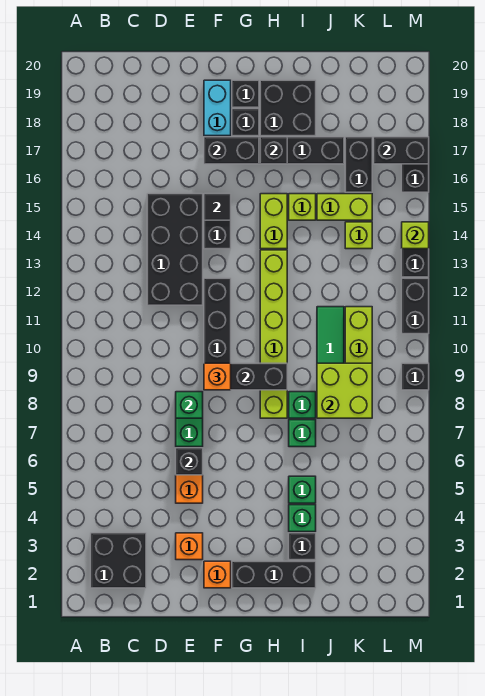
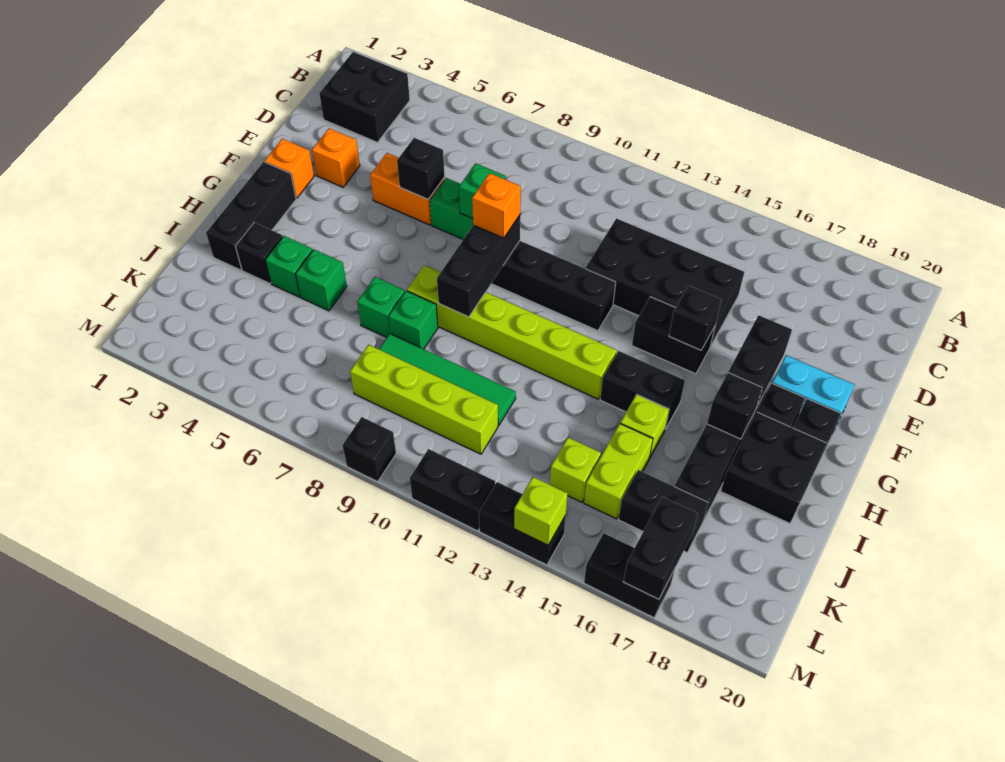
black 1x1 tile [204,194,231,220] -> black 1x1 brick [669,286,721,350]
lime 1x2 brick [260,194,287,249] -> black 1x2 brick [600,351,685,429]
lime 2x2 brick [317,363,372,418] -> none

